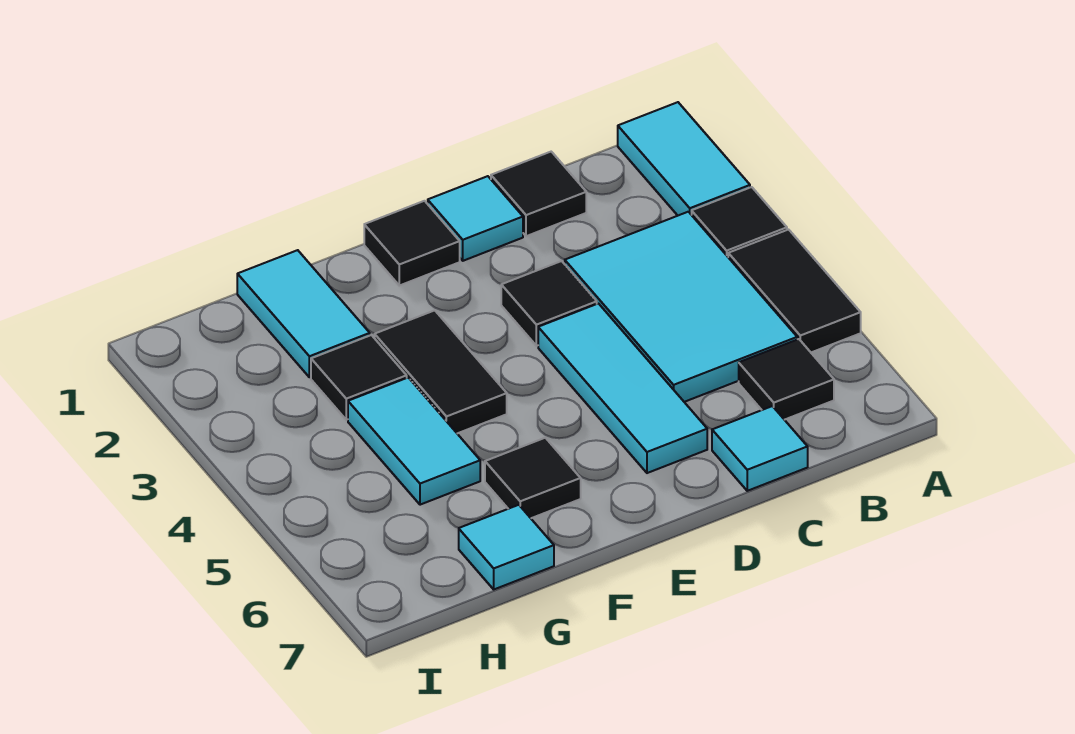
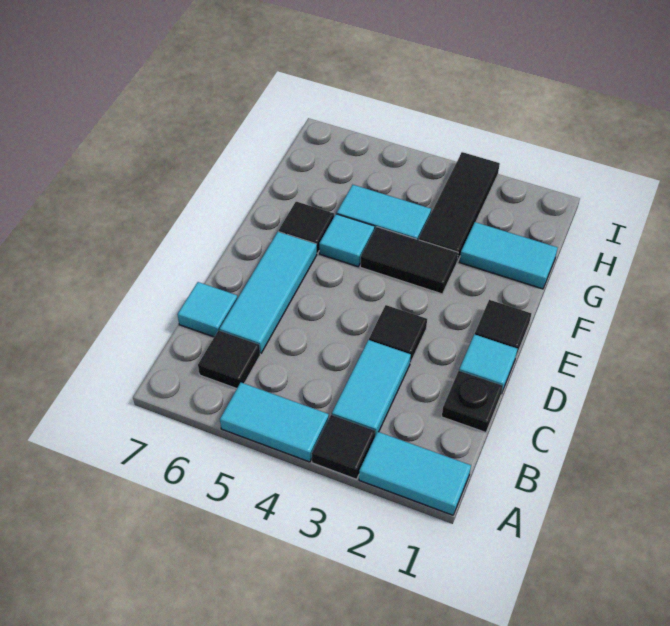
black 1x2 tile [728,230,861,352] -> cyan 1x2 tile [220,383,329,462]
cyan 2x3 tile [565,212,797,402] -> cyan 1x2 tile [332,340,411,436]
black 1x1 tile [491,152,586,236] -> black 1x1 plate [442,371,503,432]
cyan 1x3 tile [538,304,707,473] -> cyan 1x3 tile turned to [220,232,317,353]
black 1x1 tile [311,335,407,420] -> black 1x3 tile [419,152,500,262]
cyan 1x1 tile [459,505,554,589] -> cyan 1x1 tile moved to [319,214,375,267]

